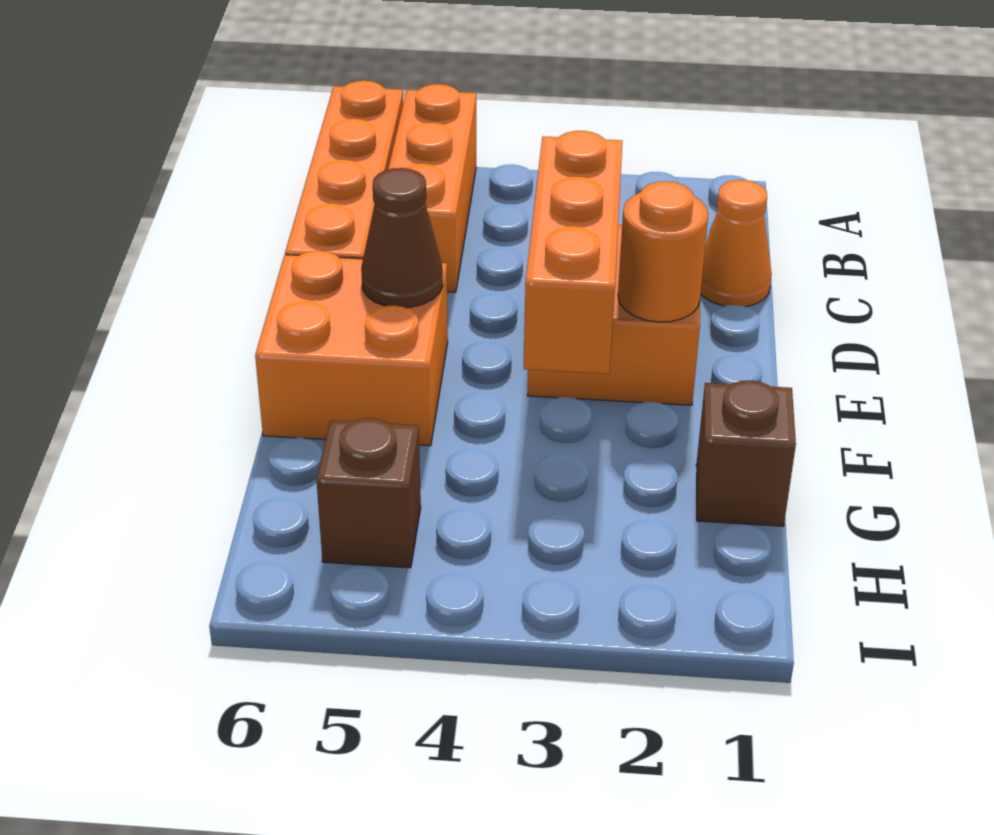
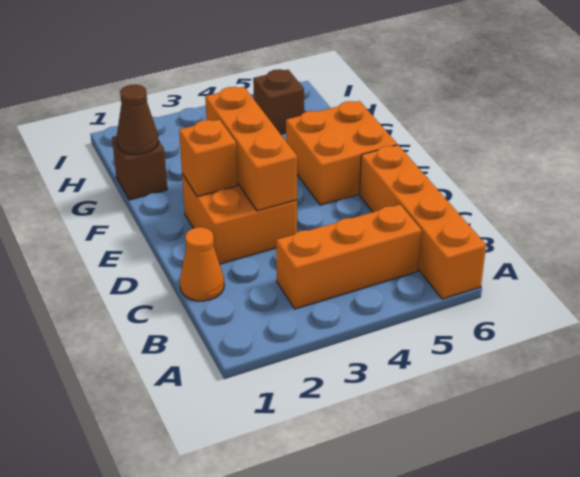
orange 1x3 brick [388,84,476,292] -> orange 1x3 brick turned to [276,205,421,309]
orange 1x1 round brick [618,181,708,322] -> orange 1x1 brick [179,119,237,197]
brown 1x1 cone [361,168,443,308] -> brown 1x1 cone moved to [117,84,158,155]

